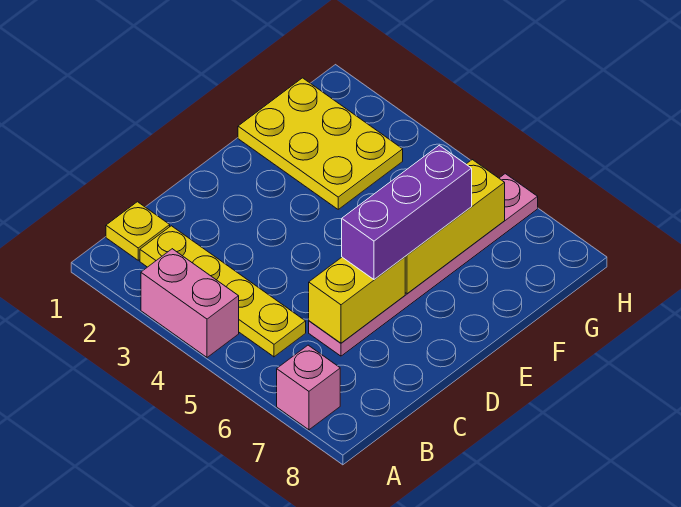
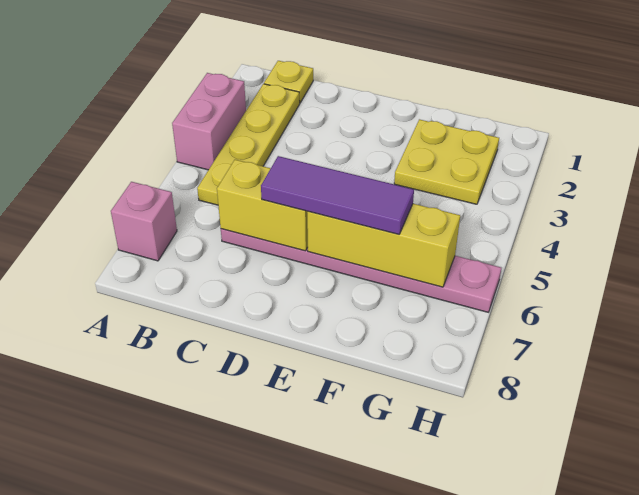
purple 1x3 brick [342,145,472,279] -> purple 1x3 tile [261,156,414,234]
yellow 2x3 plate [238,78,403,209] -> yellow 2x2 plate [394,119,499,204]

